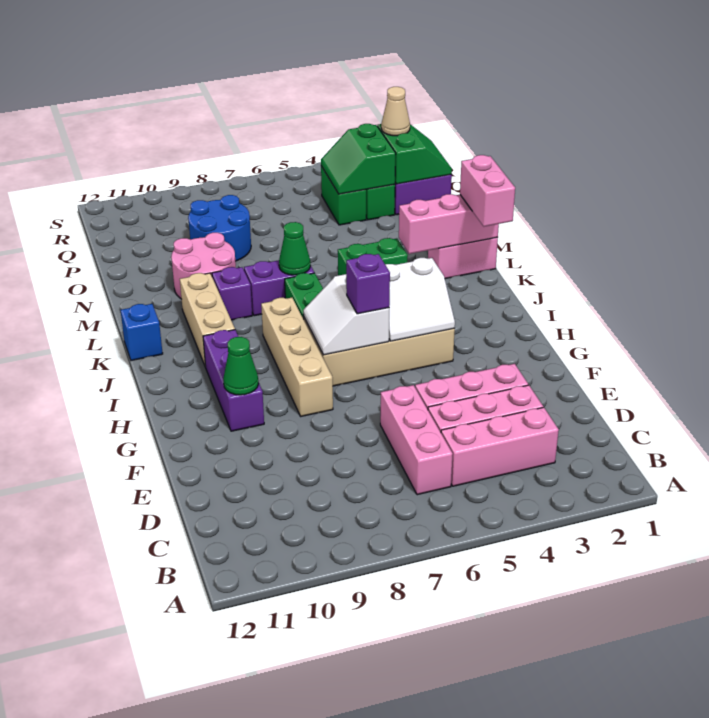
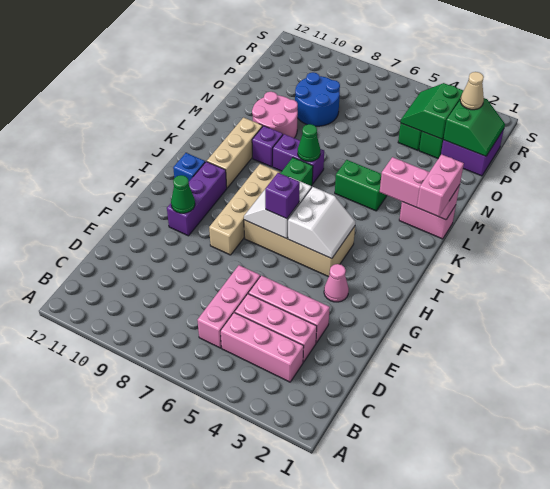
none -> pink 1x1 cone [324,264,349,302]
white 2x2 slope [385,258,455,341] -> white 2x2 slope turned to [288,187,355,259]
blue 1x1 brick [121,304,163,361] -> blue 1x1 brick moved to [173,153,205,181]

